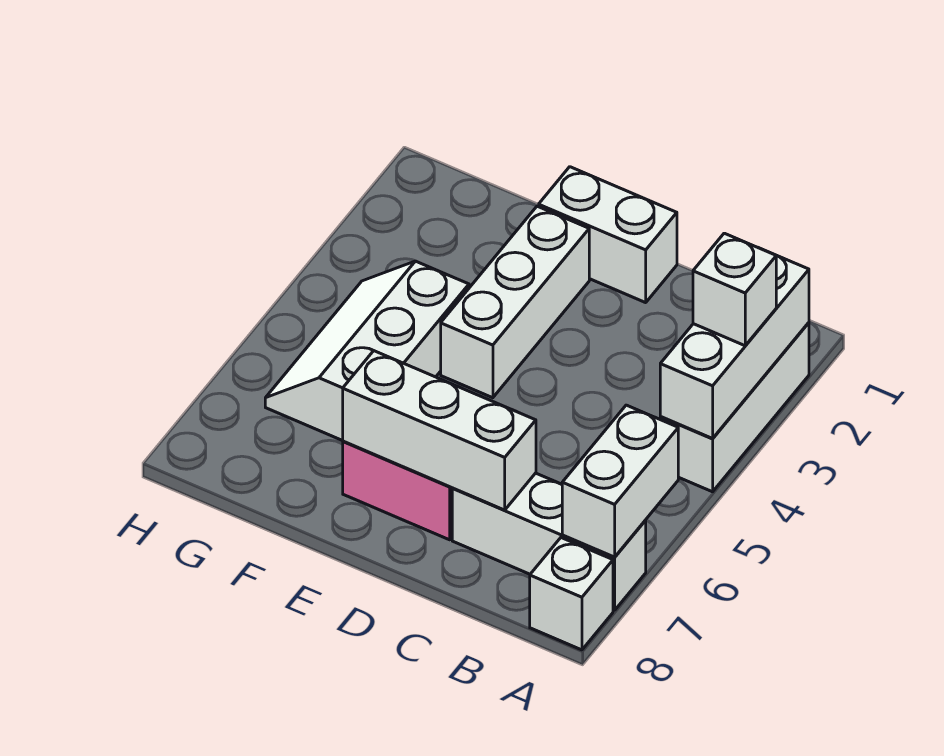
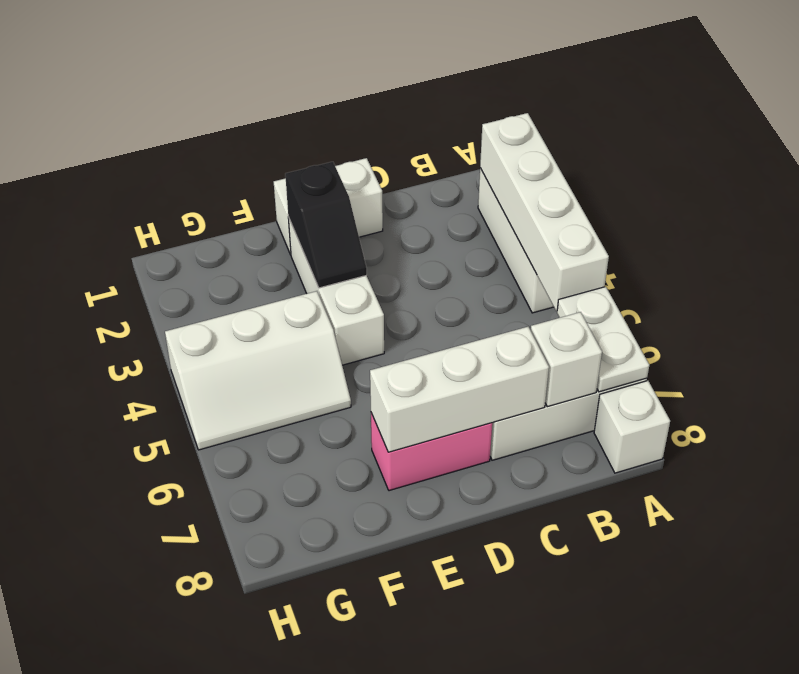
white 1x3 brick [660,256,809,438] -> white 1x4 brick [480,113,609,311]
white 1x1 brick [693,233,776,346] -> white 1x1 brick moved to [531,312,602,407]
white 1x2 brick [562,405,678,557] -> white 1x2 plate [557,287,649,392]
none -> black 1x2 slope [285,162,367,288]
white 2x3 slope [265,261,469,441] -> white 2x3 slope turned to [165,291,351,450]

